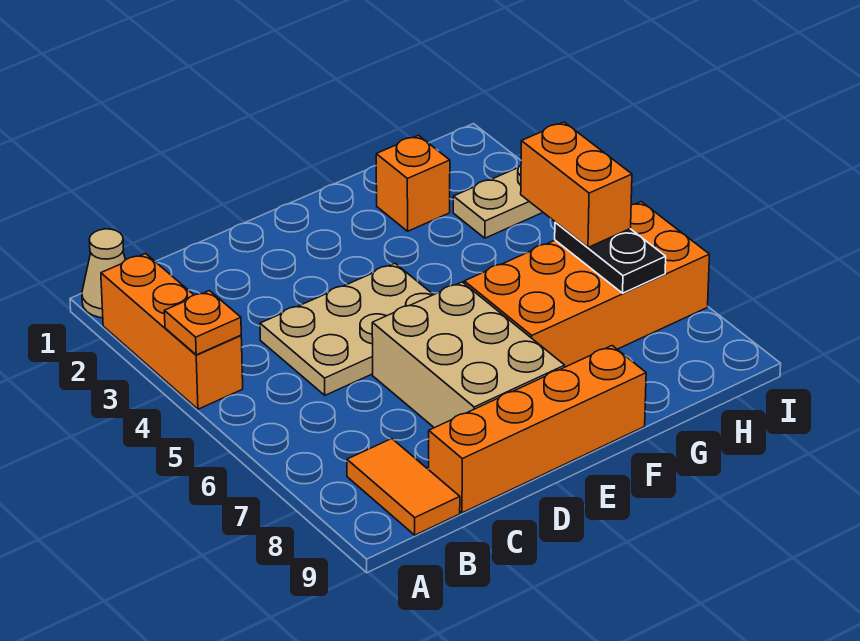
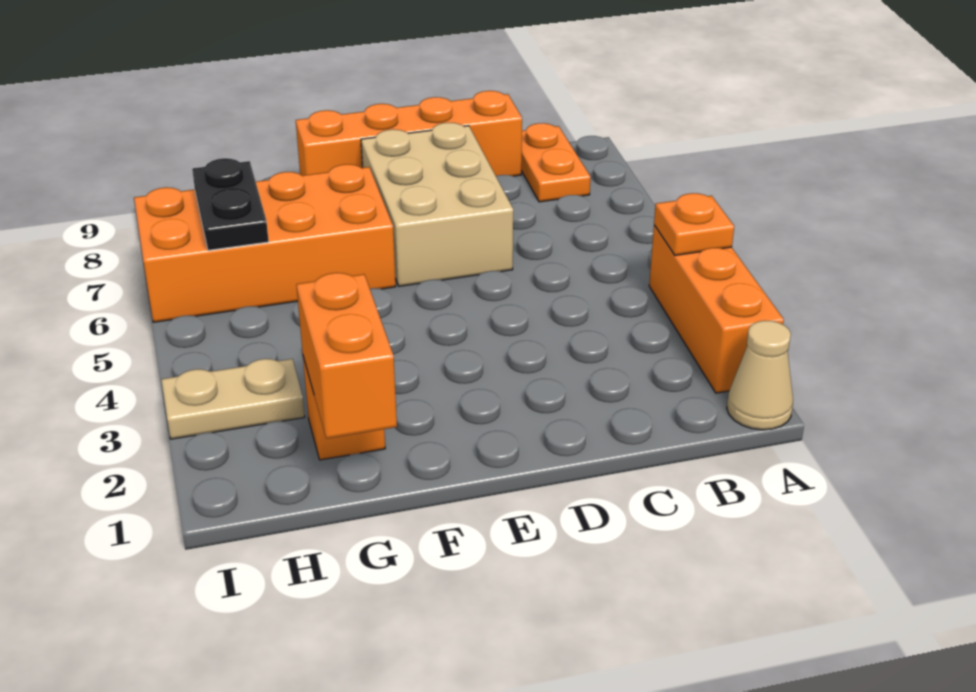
orange 1x2 tile [347,439,460,535] -> orange 1x2 plate [521,123,591,202]
tan 2x3 plate [260,263,433,395] -> none
orange 1x2 brick [521,122,632,247] -> orange 1x2 brick moved to [296,273,397,439]

